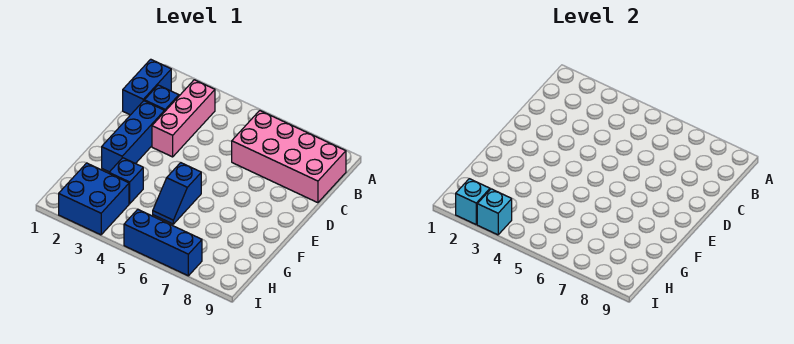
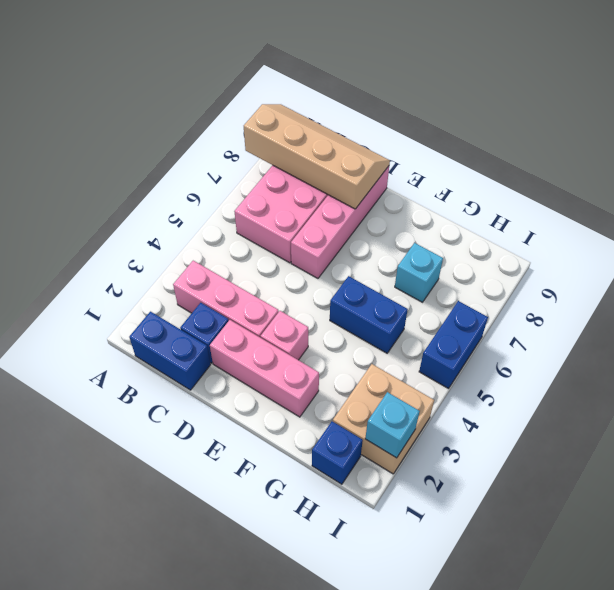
none -> tan 2x4 slope [244,104,390,209]
blue 1x3 brick [102,101,165,172] -> pink 1x3 brick [210,320,319,417]
none -> pink 1x4 brick [291,166,389,278]
none -> pink 1x1 brick [261,311,308,360]
blue 1x2 slope [153,163,201,224] -> blue 1x2 brick [330,276,408,353]
blue 1x1 brick [109,158,143,204] -> blue 1x1 brick moved to [312,421,363,484]
blue 2x2 brick [59,163,129,235] -> tan 2x2 brick [333,364,434,474]
cyan 1x1 brick [477,189,512,235] -> cyan 1x1 brick moved to [395,243,443,302]
blue 1x3 brick [124,209,202,276] -> blue 1x2 brick [419,301,488,389]

